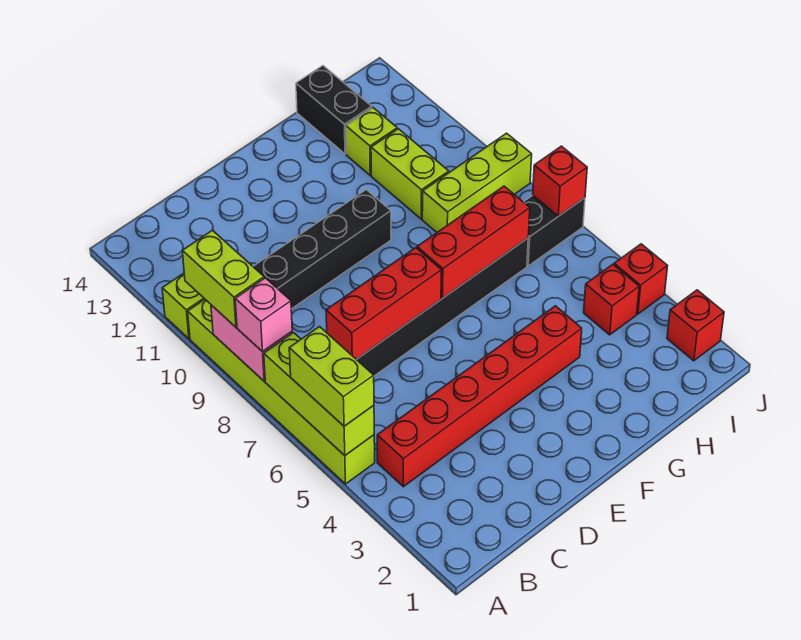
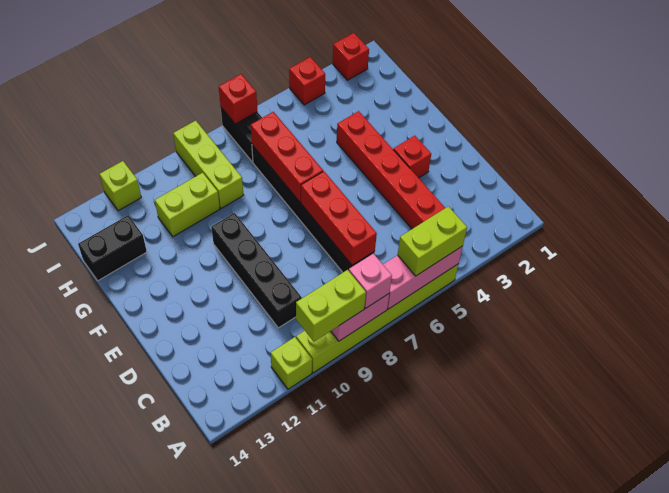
lime 1x3 brick [264,333,374,455] -> pink 1x3 brick [383,246,463,309]
lime 1x1 brick [346,108,397,175] -> lime 1x1 brick moved to [100,161,141,211]
red 1x1 brick [584,264,639,335] -> red 1x1 brick moved to [393,136,431,178]

